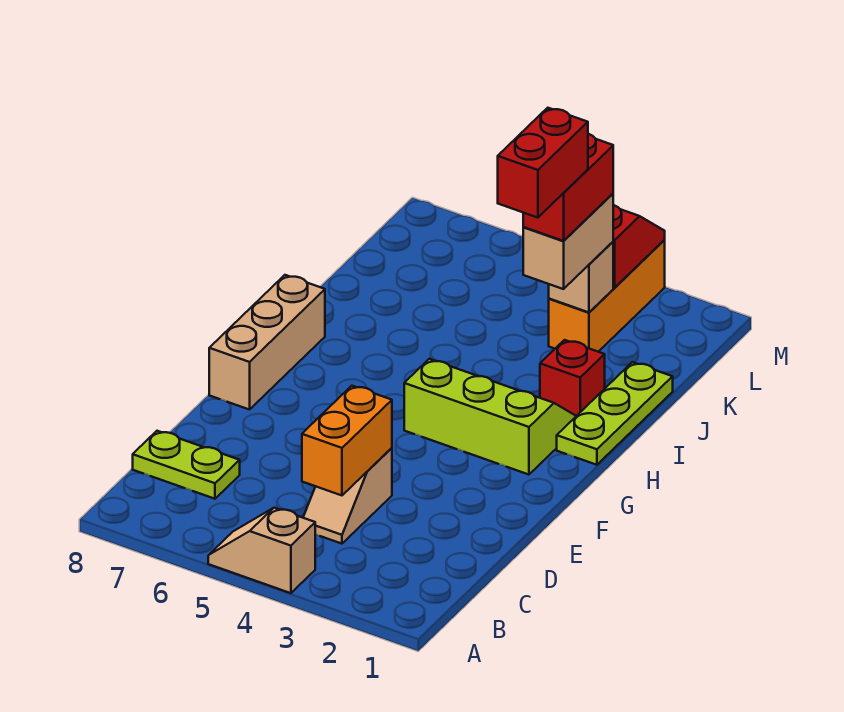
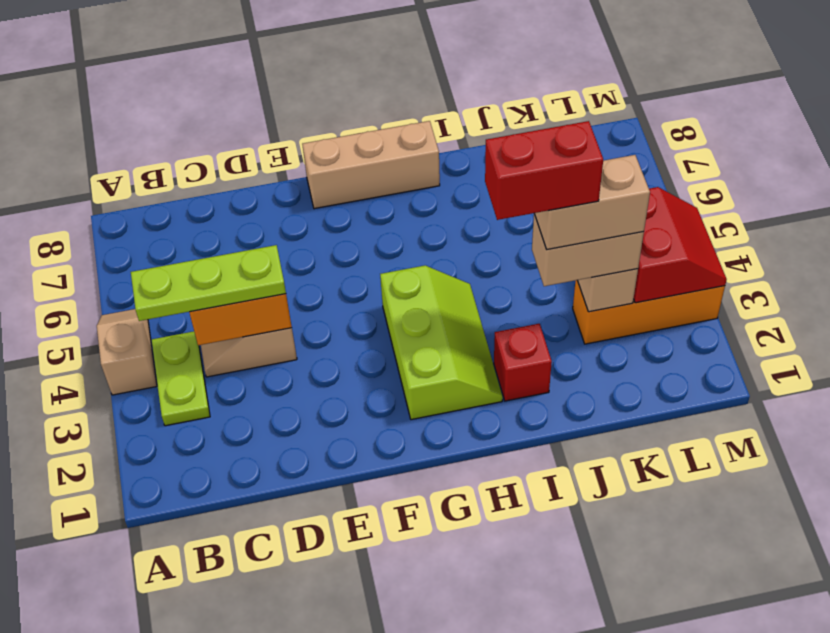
lime 1x2 plate [133,431,240,499] -> lime 1x2 plate moved to [151,331,210,426]
lime 1x3 plate [557,362,673,465] -> lime 1x3 plate moved to [131,245,286,321]
red 1x2 brick [523,134,613,241] -> tan 1x2 brick [534,155,650,250]

